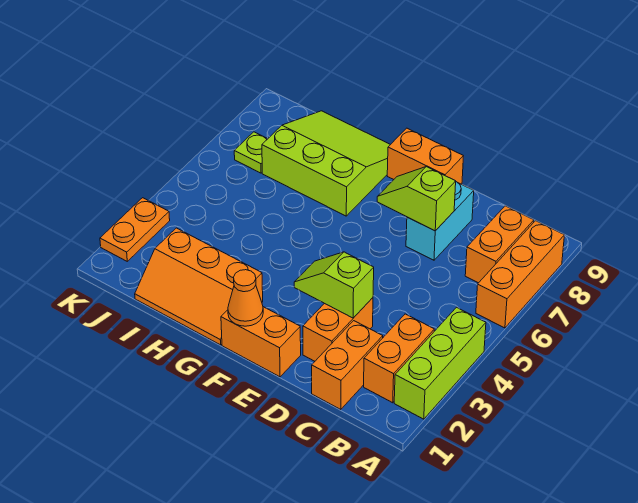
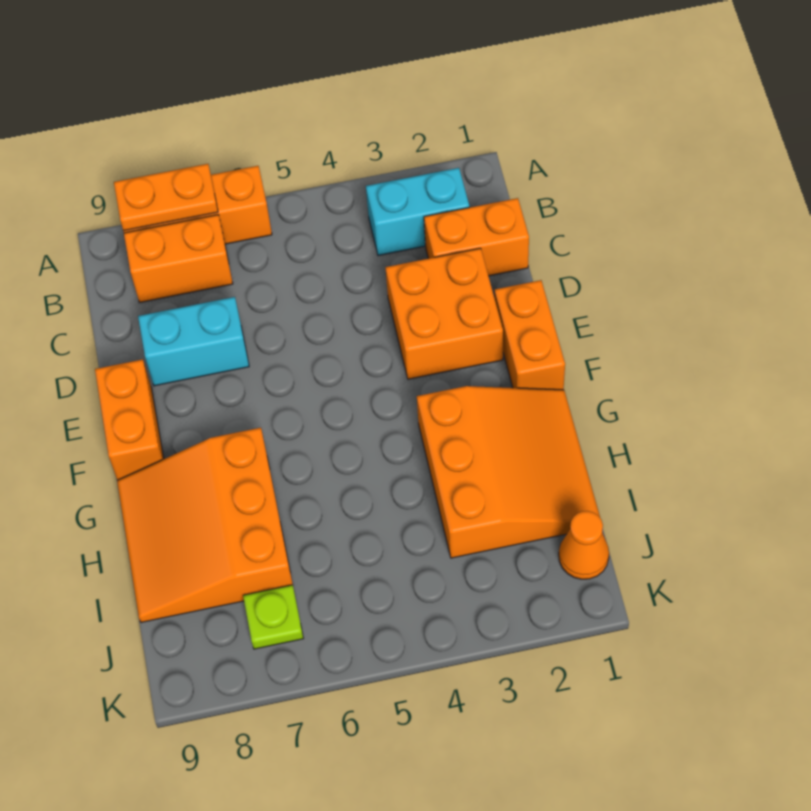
lime 1x3 brick [394,307,486,419] -> none
orange 1x2 brick [364,314,434,403] -> cyan 1x2 brick [366,168,469,256]
orange 1x2 brick [303,298,373,361] -> orange 2x2 brick [385,248,503,379]
lime 1x2 slope [294,252,374,318] -> none
lime 1x2 slope [377,167,456,231] -> none
orange 1x1 cone [228,270,263,326] -> orange 1x1 cone moved to [559,511,609,579]
orange 2x3 slope [135,228,263,345] -> orange 3x3 slope [417,386,600,558]
lime 3x3 slope [262,111,390,216] -> orange 3x3 slope [117,428,293,622]
orange 1x2 plate [100,198,170,261] -> orange 1x2 plate moved to [114,164,218,231]

